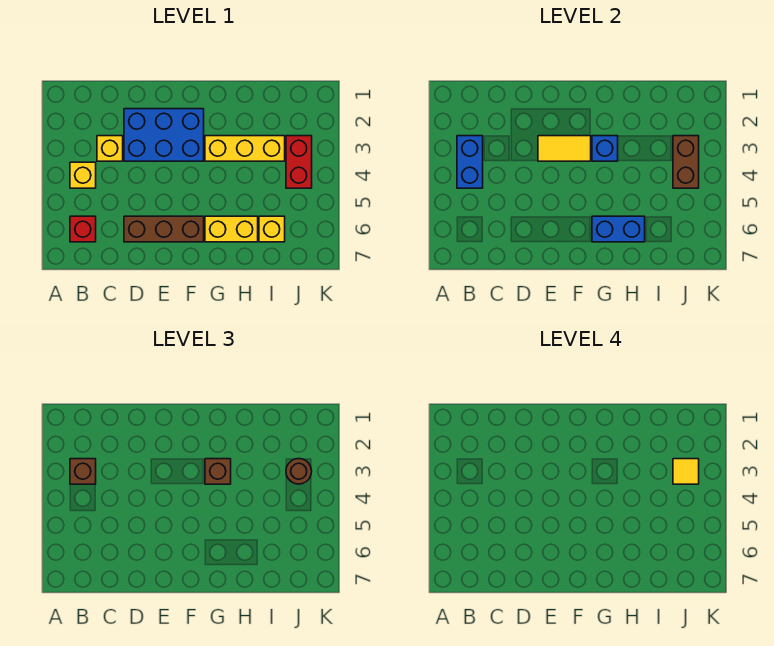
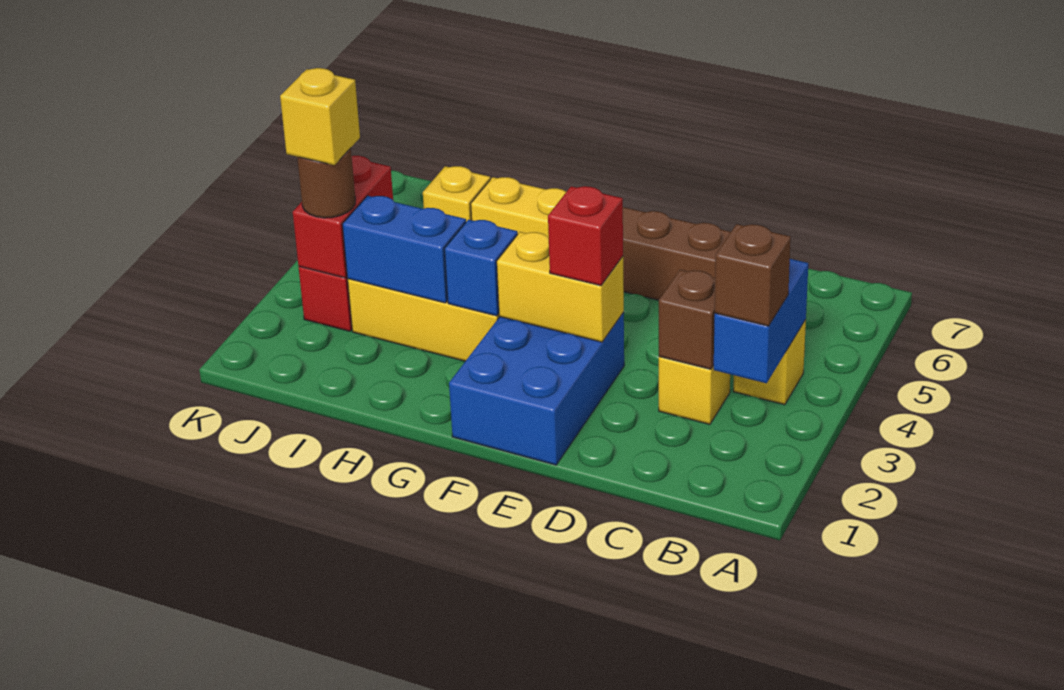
red 1x1 brick [70,216,96,242] -> red 1x1 brick moved to [548,186,623,286]
blue 2x3 brick [124,109,204,161] -> blue 2x3 brick turned to [449,312,624,465]
yellow 1x2 tile [538,136,591,161] -> yellow 1x2 brick [497,232,624,342]
brown 1x1 brick [205,459,231,484] -> brown 1x1 brick moved to [659,270,715,369]
blue 1x2 brick [592,216,645,242] -> blue 1x2 brick moved to [342,196,466,303]
brown 1x2 brick [673,136,699,188] -> red 1x2 brick [293,156,393,278]
yellow 1x1 tile [673,459,699,484] -> yellow 1x1 brick [280,68,360,165]

